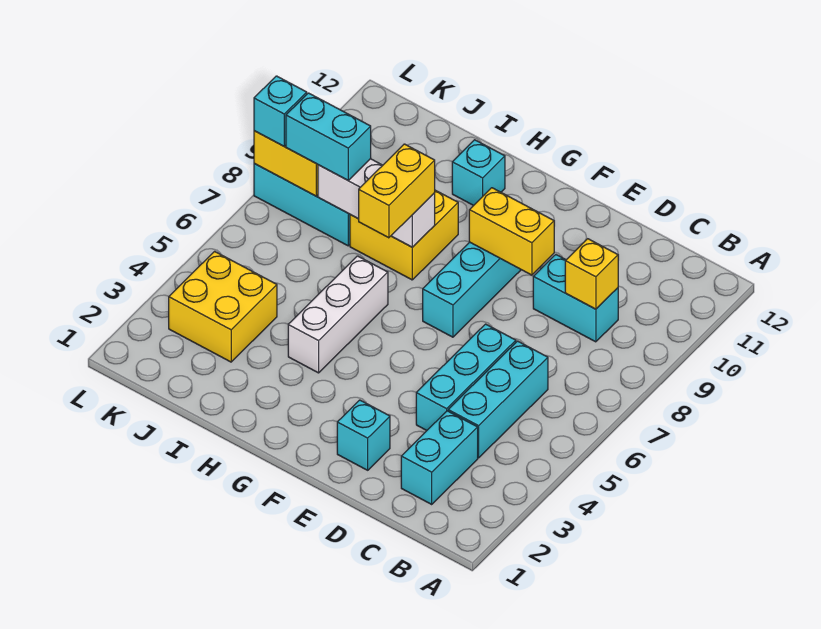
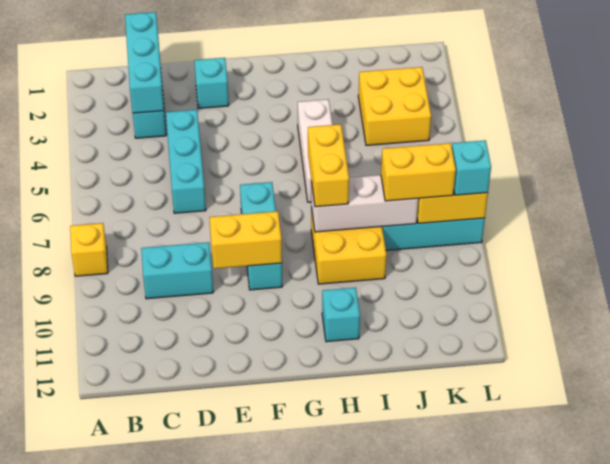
cyan 1x3 brick [448,341,548,458] -> cyan 1x3 brick moved to [125,12,164,113]
yellow 1x1 brick [565,239,618,309] -> yellow 1x1 brick moved to [70,223,108,276]
cyan 1x2 brick [286,93,371,180] -> yellow 1x2 brick [381,143,456,201]

